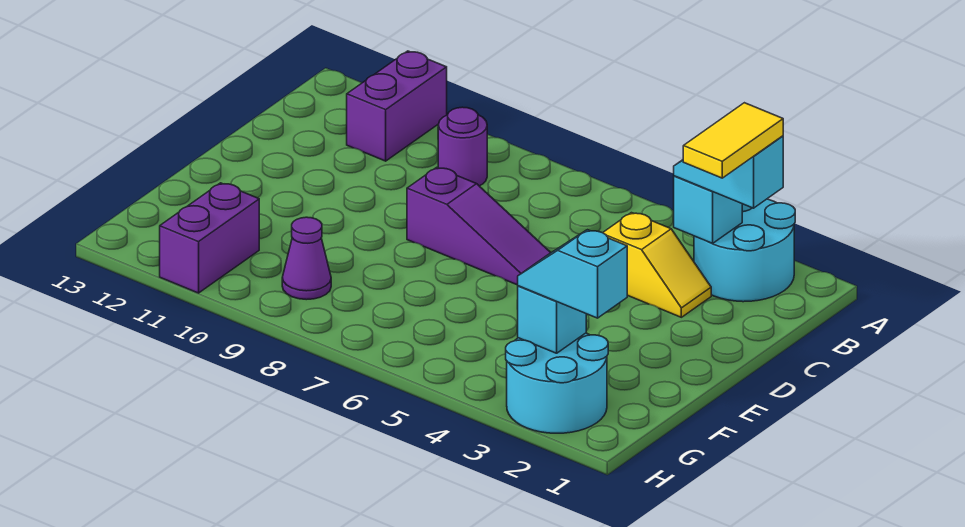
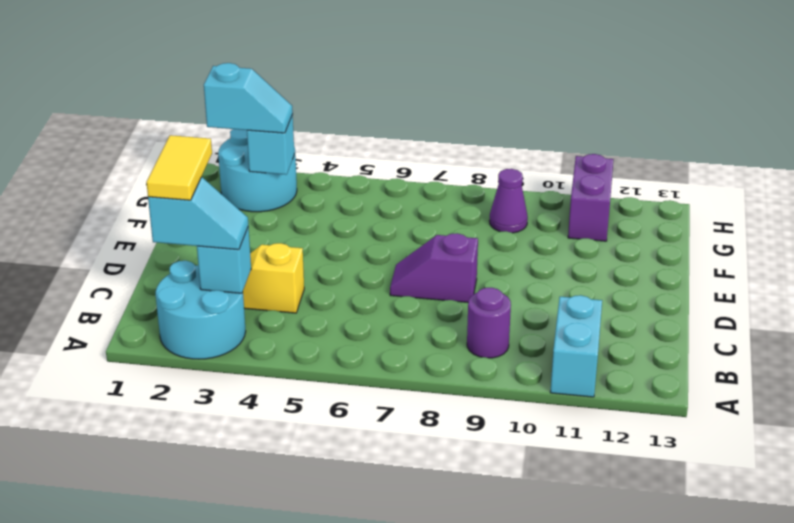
purple 1x2 brick [347,51,447,161] -> cyan 1x2 brick [550,295,602,397]
purple 1x3 slope [407,167,551,285] -> purple 1x2 slope [390,233,478,302]

